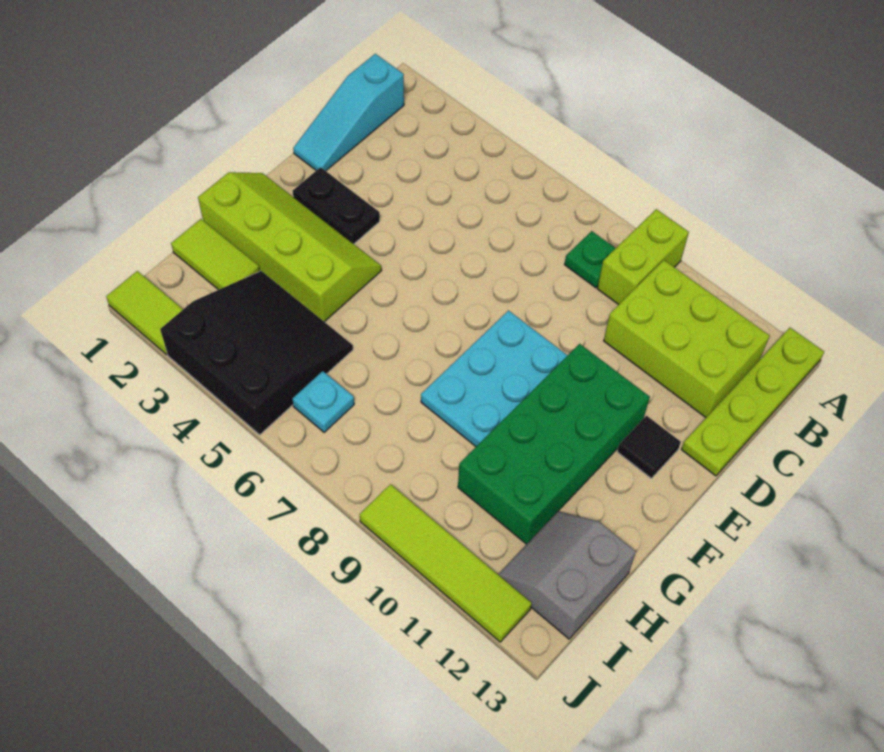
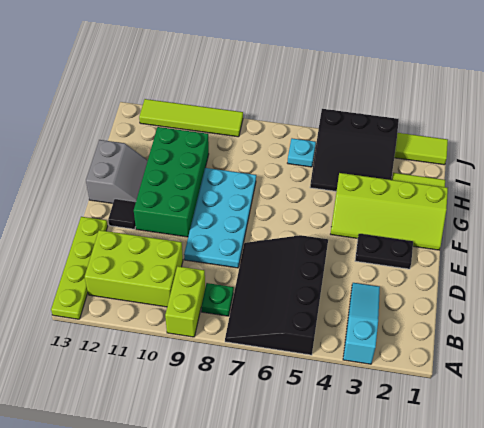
none -> black 3x4 slope [225,235,328,355]
cyan 1x3 slope [293,54,404,171] -> cyan 1x3 slope moved to [343,283,380,364]
cyan 2x3 plate [421,311,568,446] -> cyan 2x4 plate [184,168,256,268]
grey 2x2 slope [498,511,636,639] -> grey 2x2 slope moved to [86,140,148,203]

